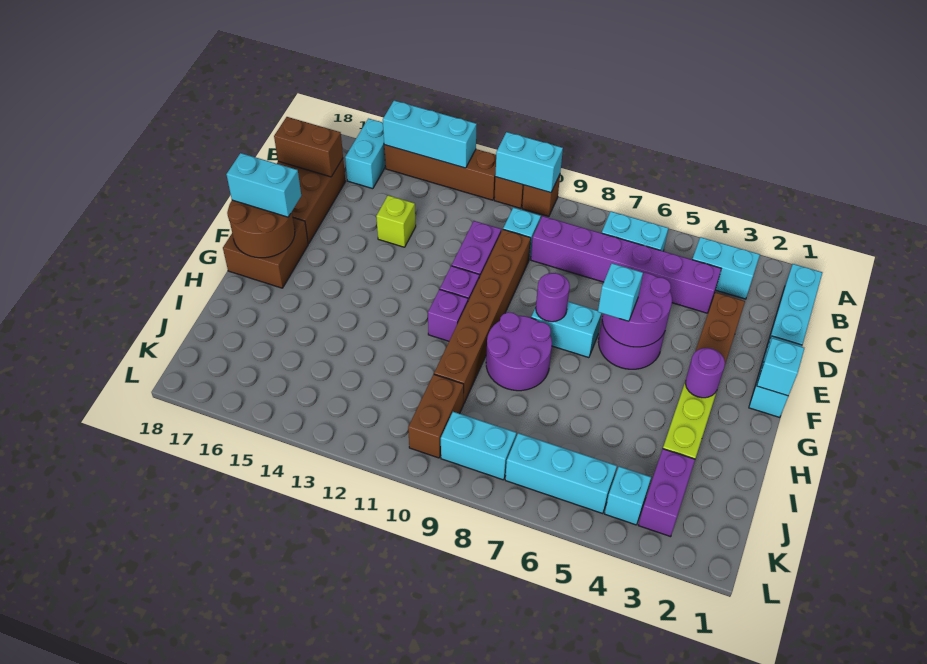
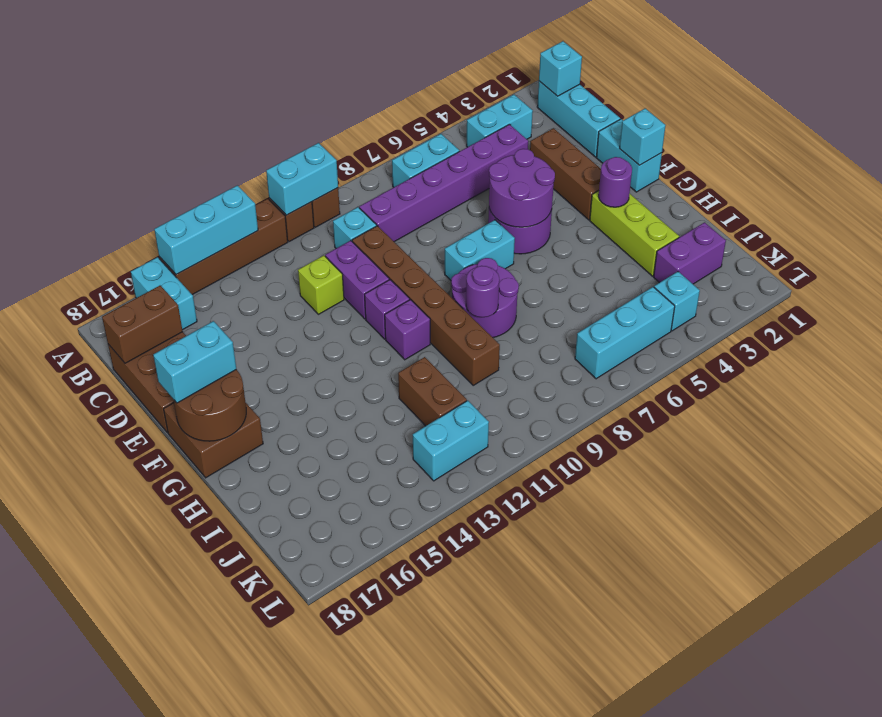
lime 1x1 brick [376,195,416,247] -> lime 1x1 brick moved to [298,256,344,314]
cyan 1x1 brick [598,263,643,321] -> cyan 1x1 brick moved to [539,41,582,96]
purple 1x1 round brick [536,273,570,322] -> purple 1x1 round brick moved to [466,266,499,317]
purple 1x2 brick [638,449,695,537] -> purple 1x2 brick turned to [654,222,726,284]
brown 1x2 brick [408,374,464,458] -> brown 1x2 brick moved to [398,357,467,426]
cyan 1x2 brick [441,412,516,480] -> cyan 1x2 brick moved to [413,401,489,481]

